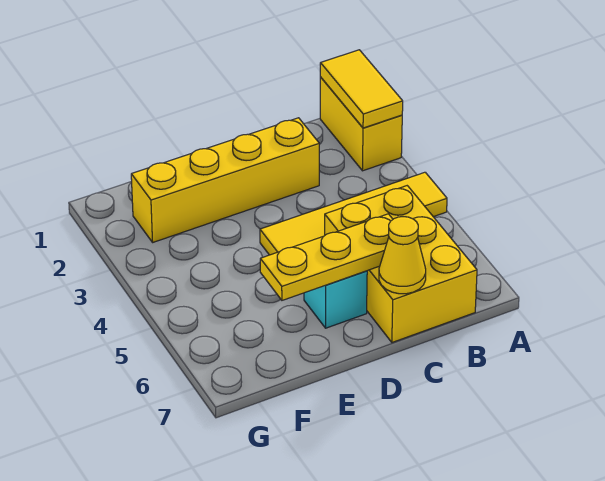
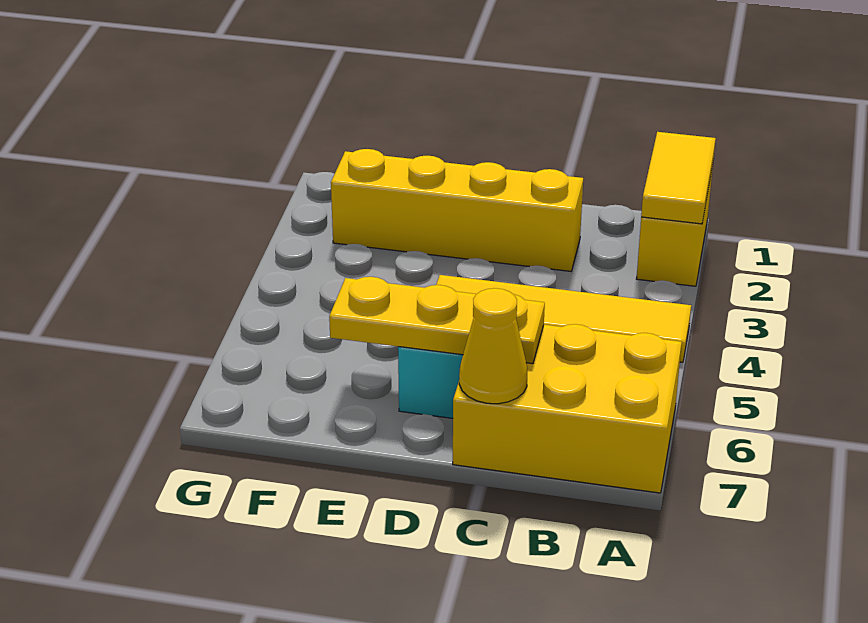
yellow 2x3 brick [325,186,477,342] -> yellow 2x3 brick turned to [453,324,682,493]

